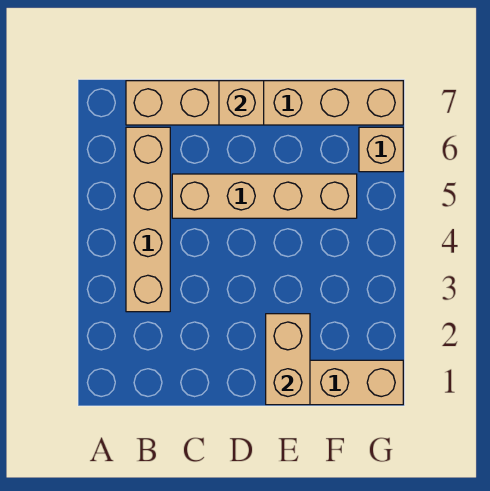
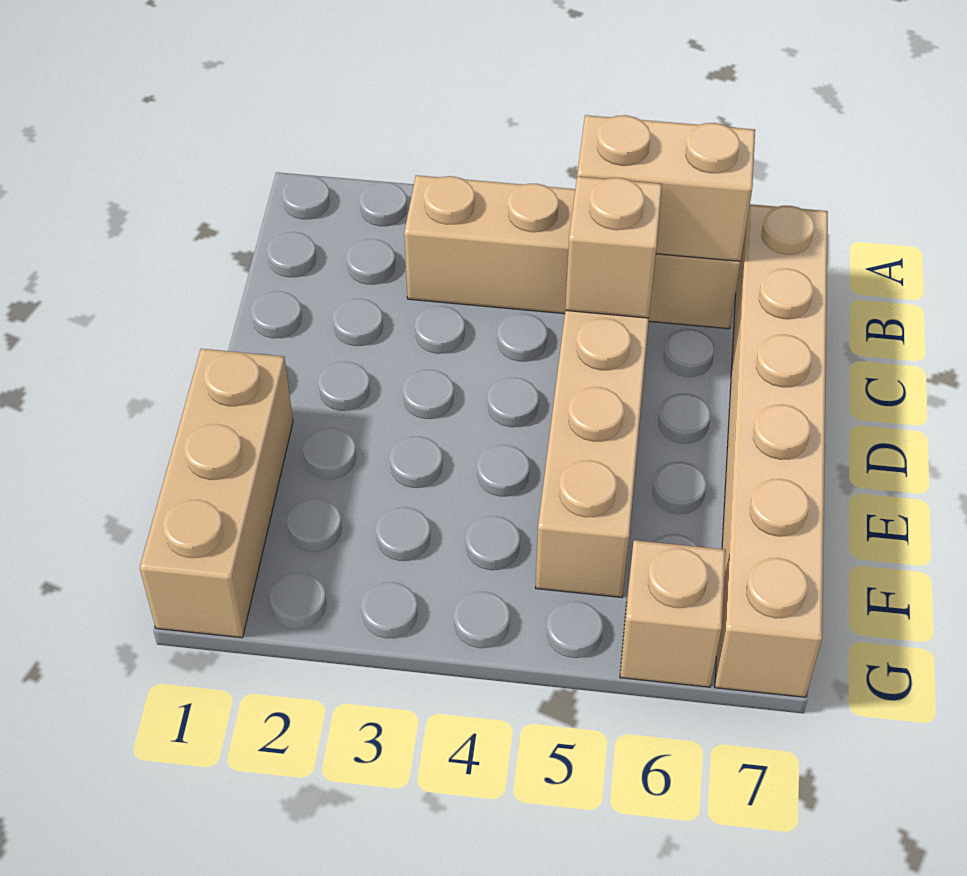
tan 1x1 brick [219,81,264,125] -> tan 1x1 brick moved to [565,177,662,318]
tan 1x2 brick [266,314,310,405] -> tan 1x2 brick moved to [577,115,755,261]

